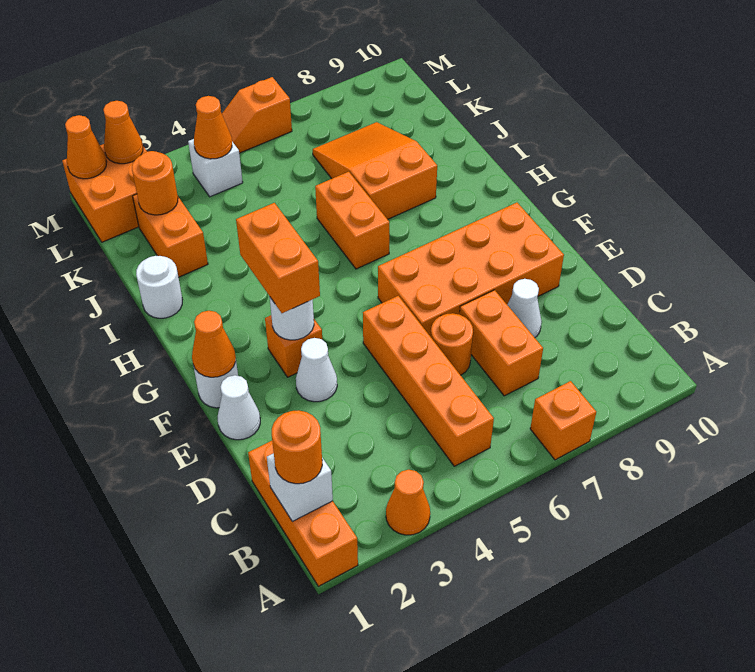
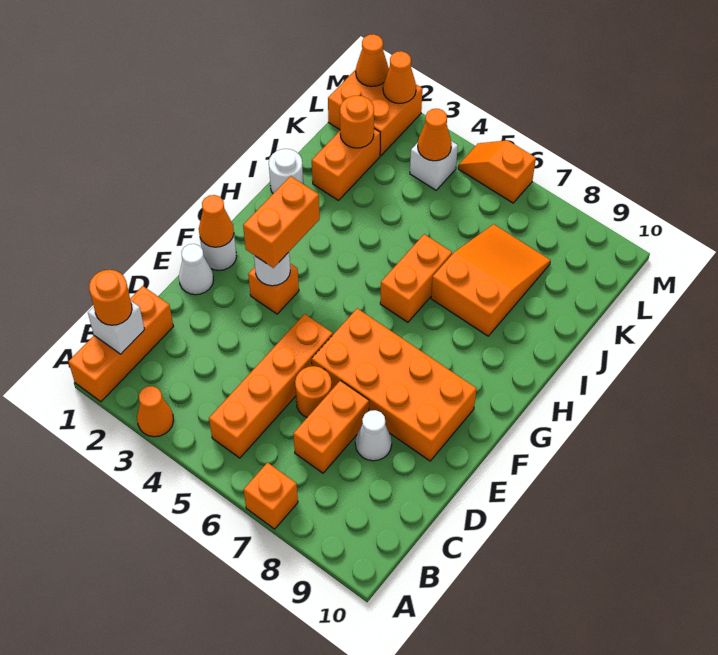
white 1x1 cone [296,338,337,402] -> none

